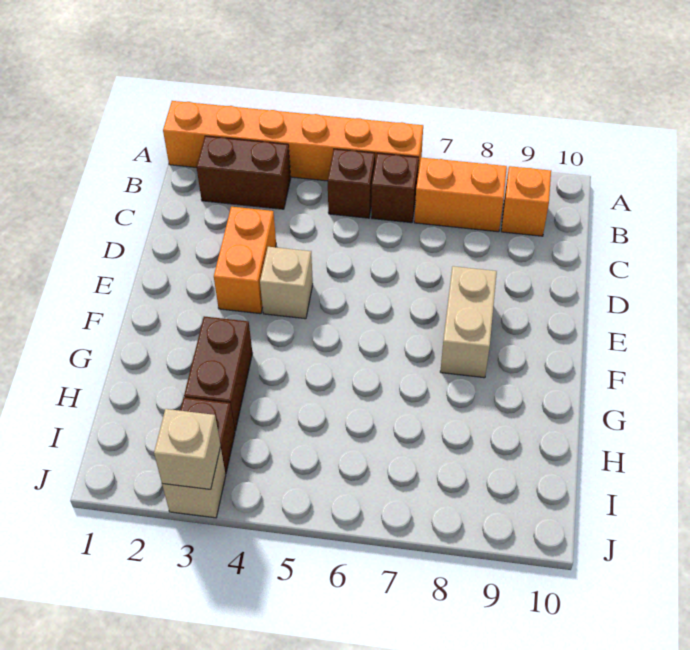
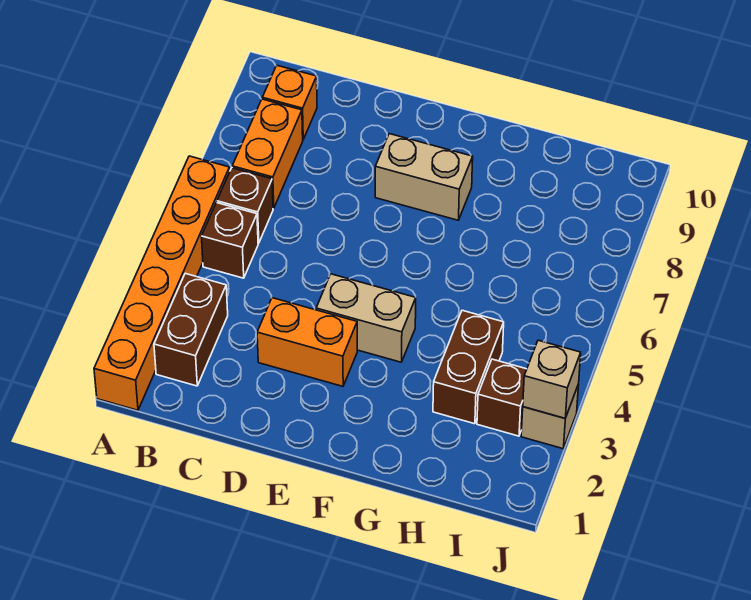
tan 1x1 brick [260,247,313,319] -> tan 1x2 brick [316,274,416,362]
brown 1x2 brick [184,316,252,431] -> brown 1x2 brick turned to [433,310,504,424]

